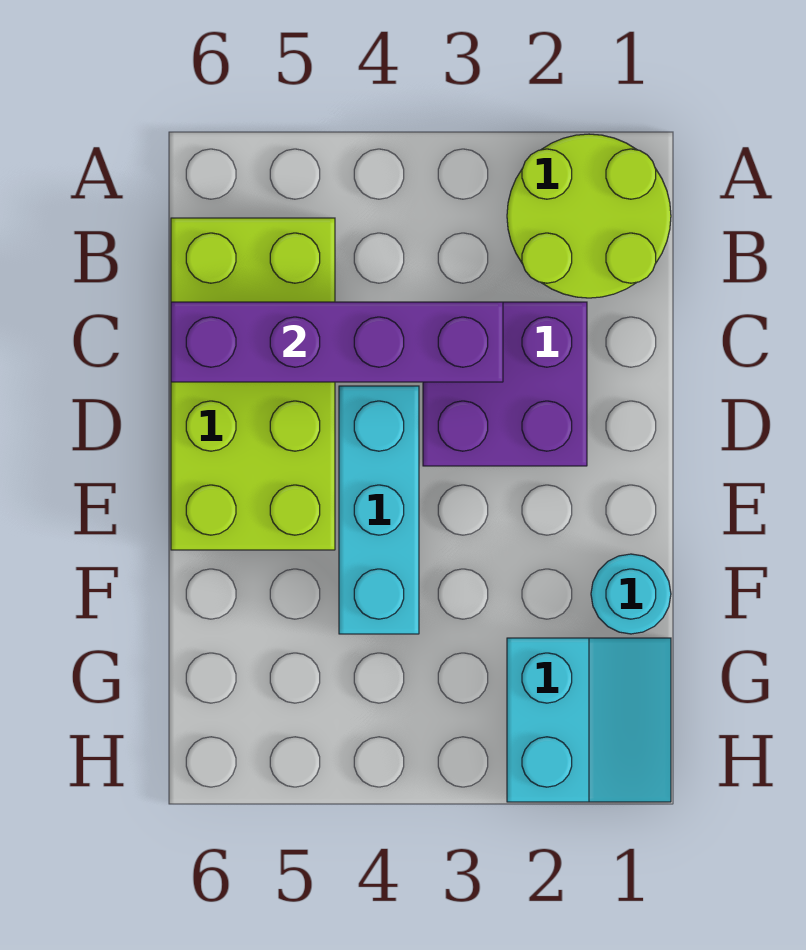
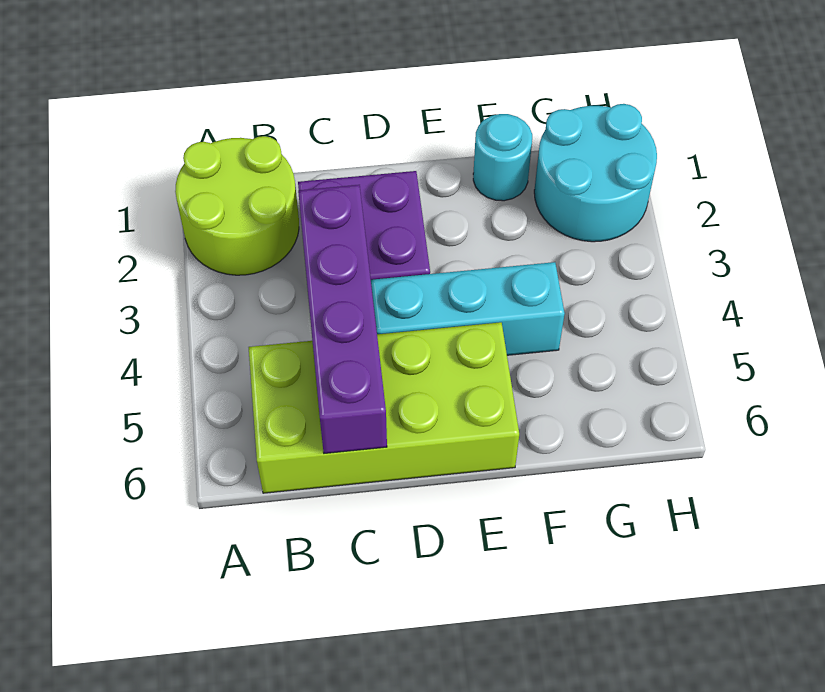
cyan 2x2 slope [507,638,671,802] -> cyan 2x2 round brick [534,104,657,242]

